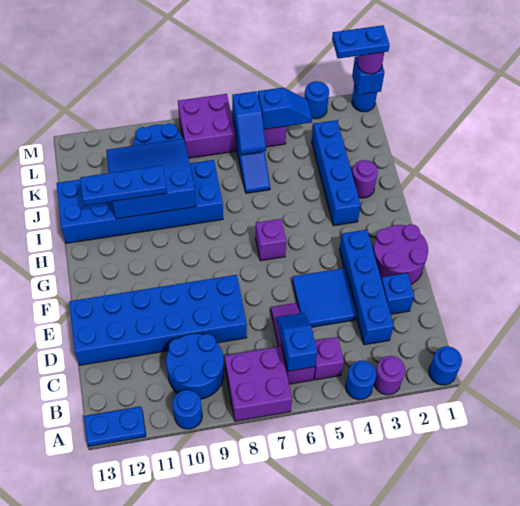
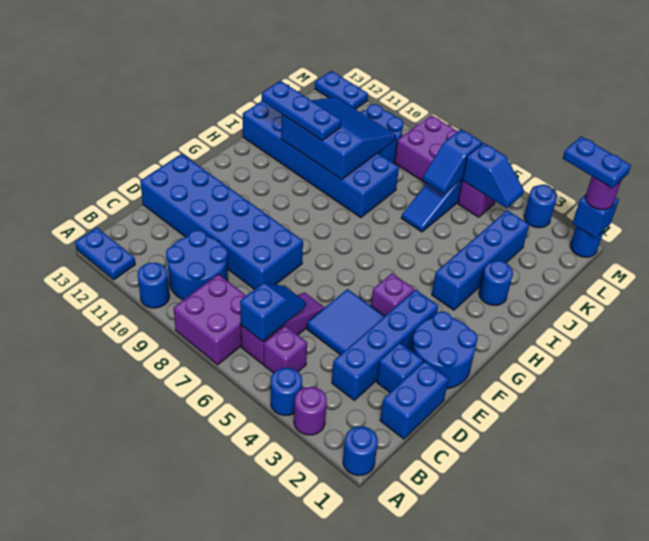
none -> blue 1x2 brick [380,361,449,439]
purple 2x2 round brick [373,224,428,284] -> blue 2x2 round brick [411,312,478,389]
purple 1x1 brick [255,219,286,261] -> purple 1x1 brick moved to [371,273,414,316]
purple 1x1 round brick [352,160,378,198] -> blue 1x1 round brick [479,261,513,305]
none -> blue 1x2 plate [315,71,368,109]

